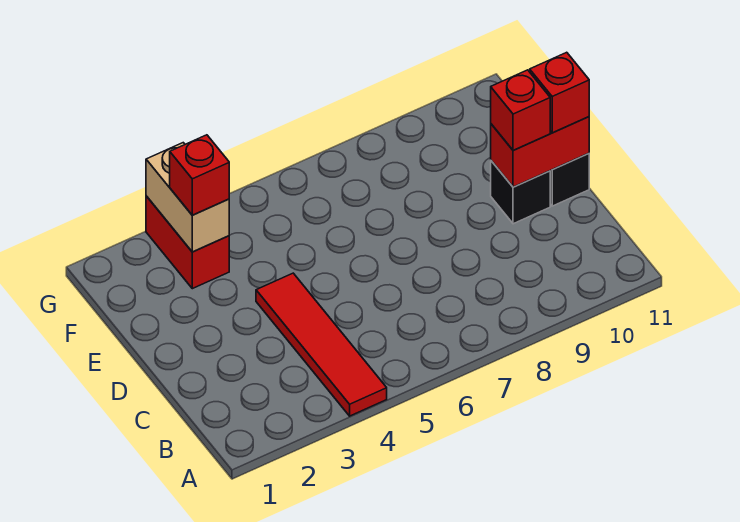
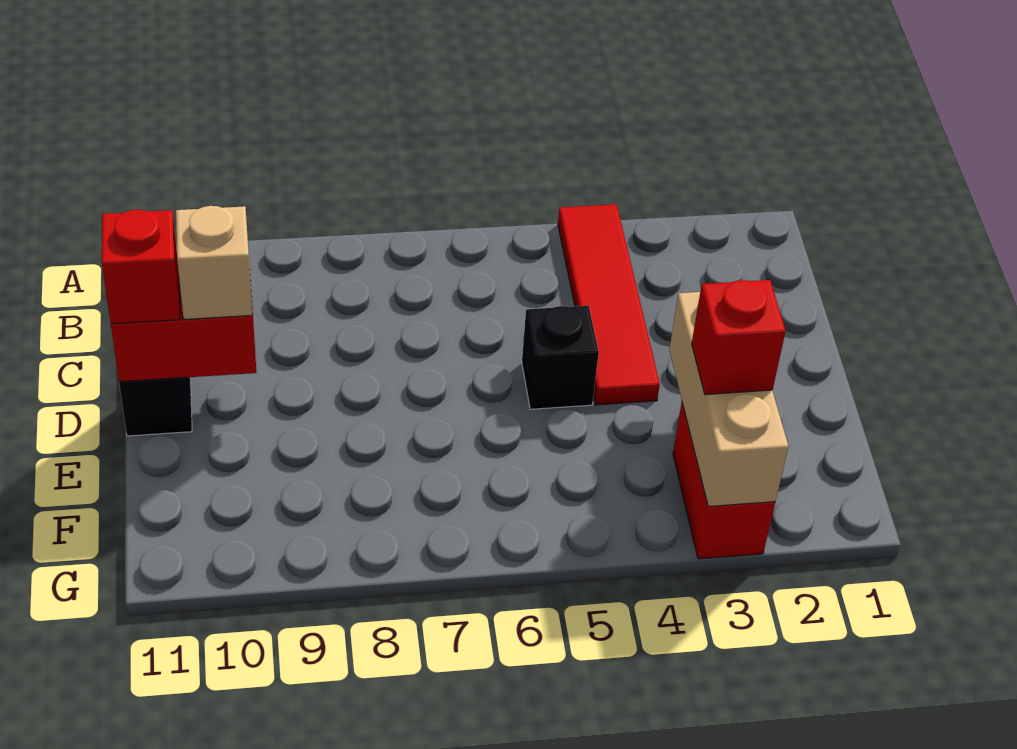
black 1x1 brick [491,161,550,224] -> black 1x1 brick moved to [522,306,599,409]
red 1x1 brick [491,70,550,150] -> tan 1x1 brick [176,206,253,319]
tan 1x2 brick [146,143,229,252] -> tan 1x3 brick [669,292,788,506]

